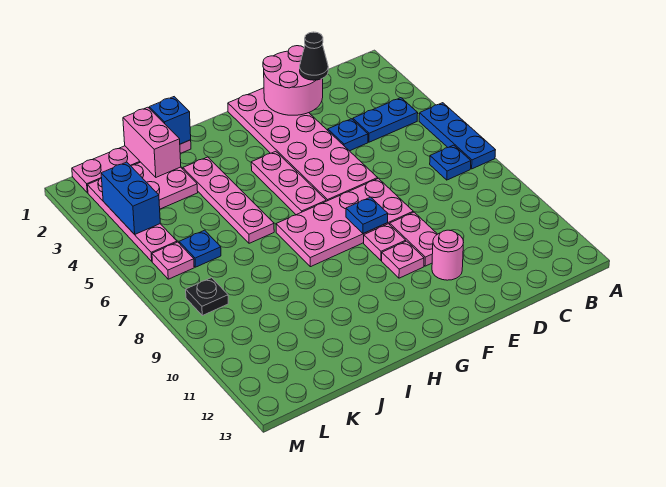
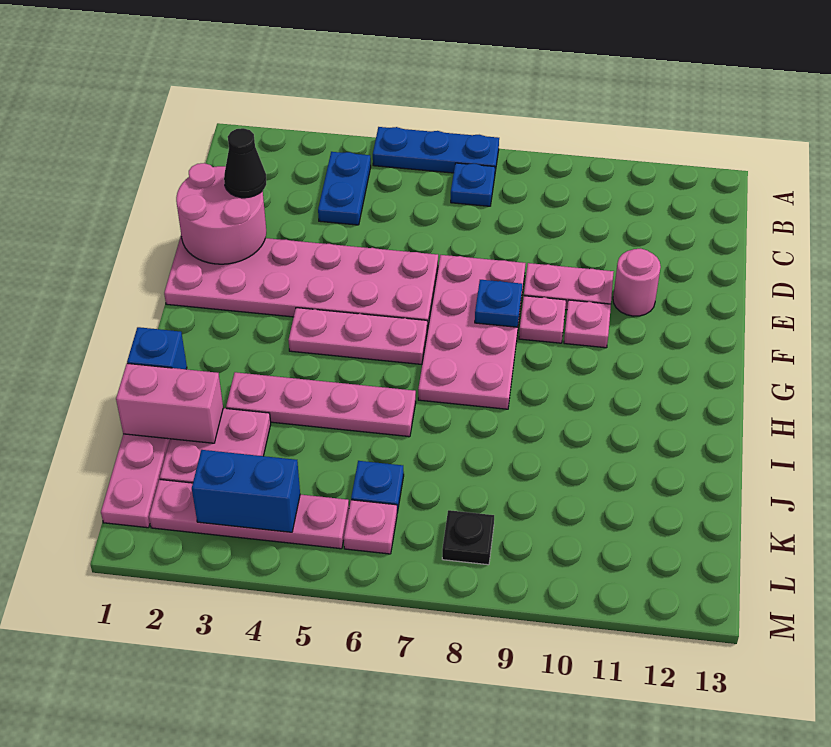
blue 1x1 plate [328,119,368,151] -> none

